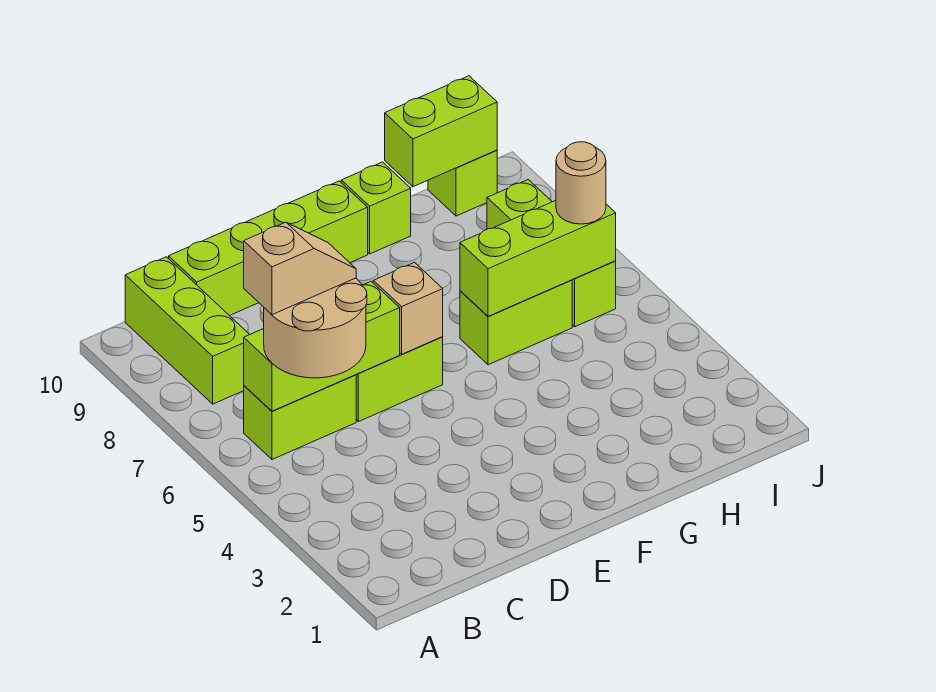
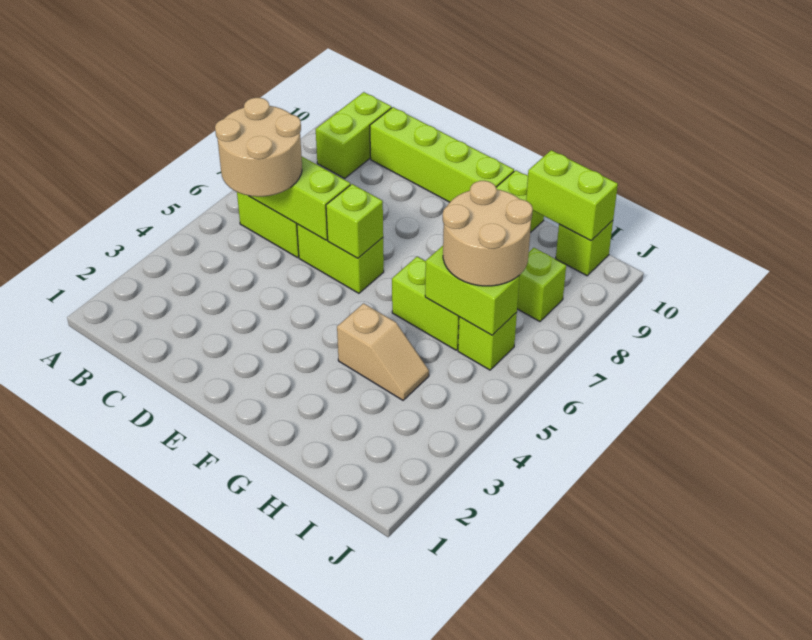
tan 1x2 slope [244,222,356,315] -> tan 1x2 slope moved to [337,303,429,400]
lime 1x3 brick [125,257,250,404] -> lime 1x2 brick [316,92,392,178]
tan 1x1 brick [373,262,443,354] -> lime 1x1 brick [326,184,383,258]
lime 1x3 brick [460,200,616,316] -> lime 1x2 brick [425,246,519,335]
tan 1x1 round brick [556,142,606,224] -> tan 2x2 round brick [443,181,533,286]

